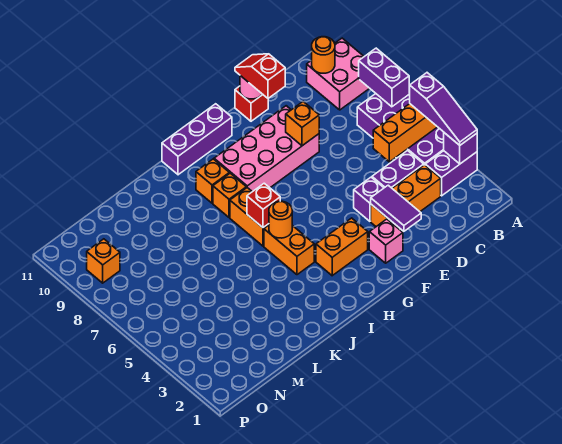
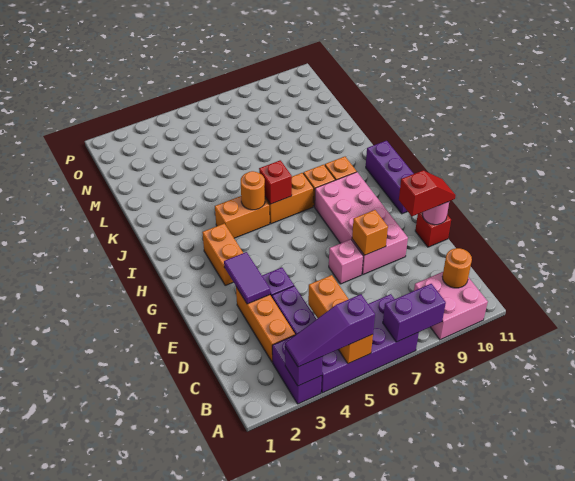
purple 1x2 tile [371,185,421,231] -> purple 1x2 tile turned to [224,252,270,304]
pink 1x1 brick [369,219,403,263] -> pink 1x1 brick moved to [329,239,363,284]
orange 1x1 brick [87,239,120,283] -> none

